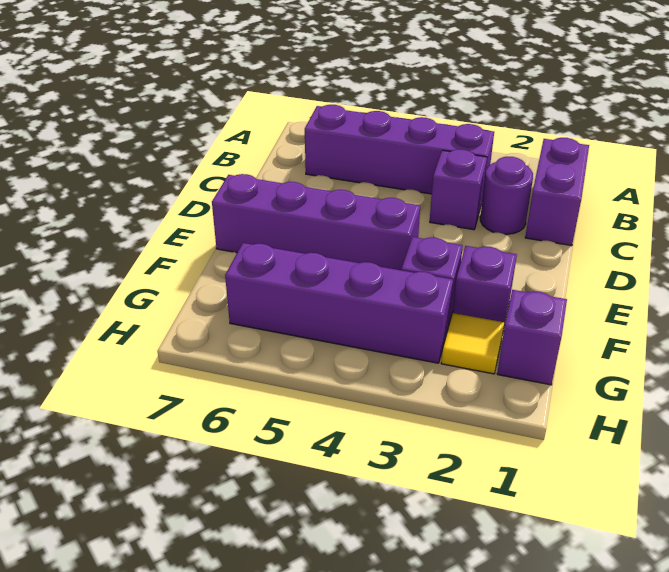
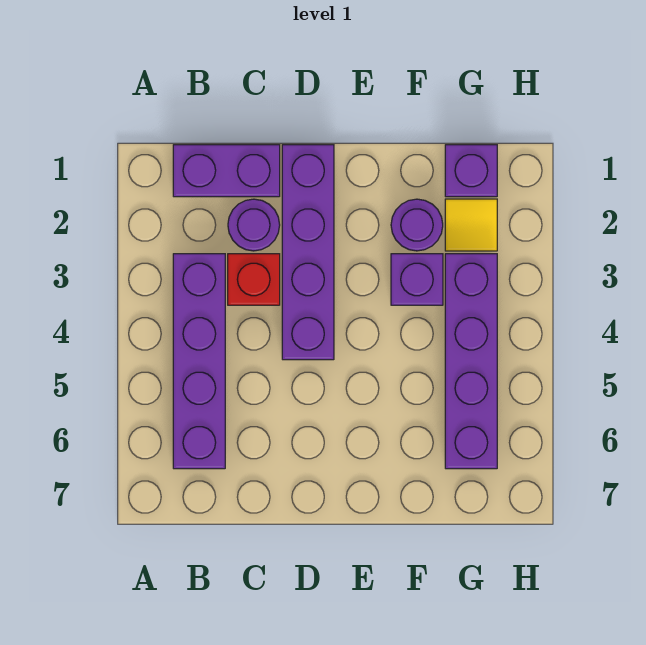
purple 1x1 brick [430,149,487,230] -> red 1x1 brick [228,254,280,305]
purple 1x4 brick [212,174,420,270] -> purple 1x4 brick moved to [282,145,334,360]
purple 1x1 brick [453,246,517,330] -> purple 1x1 round brick [391,199,443,251]

